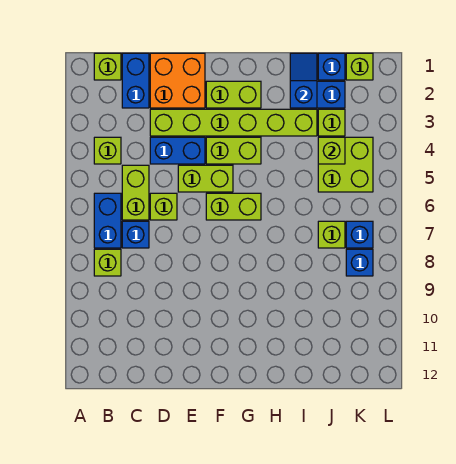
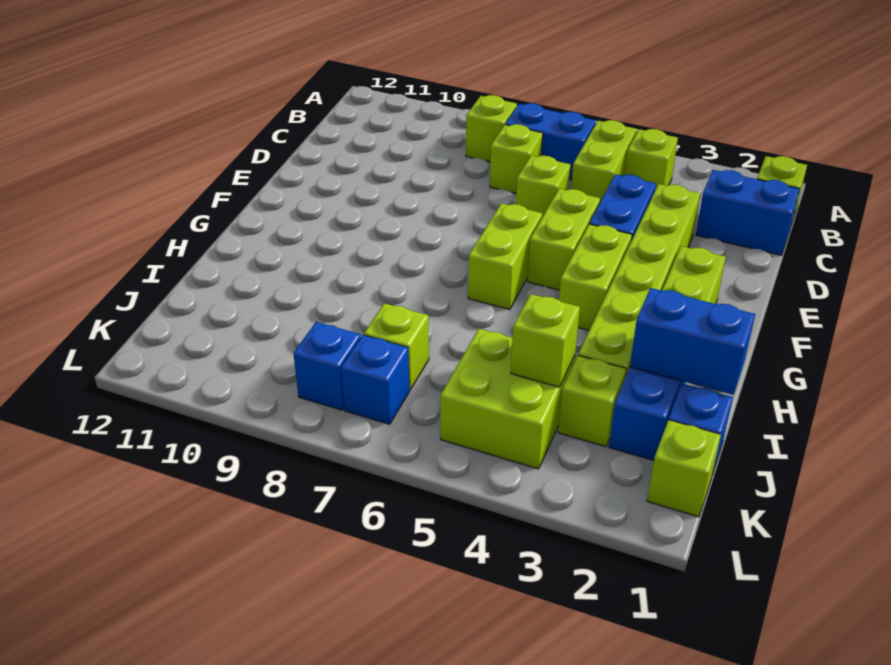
lime 1x2 brick [122,165,149,220] -> lime 1x2 brick turned to [571,120,636,202]
blue 1x1 brick [122,221,149,248] -> lime 1x1 brick [490,124,543,193]
orange 2x2 brick [150,53,205,108] -> none
blue 1x2 slope [290,53,317,108] -> blue 1x2 brick [630,288,755,395]

